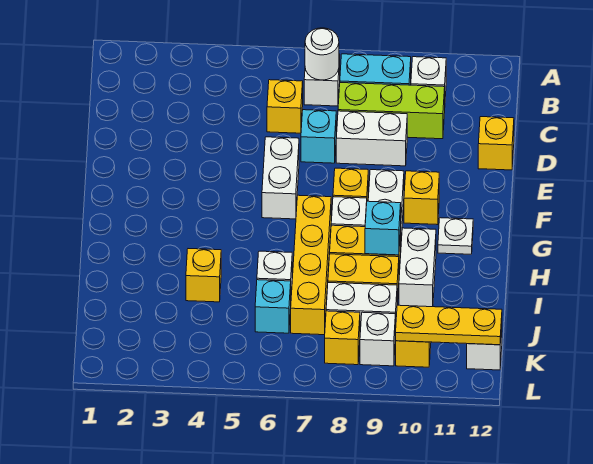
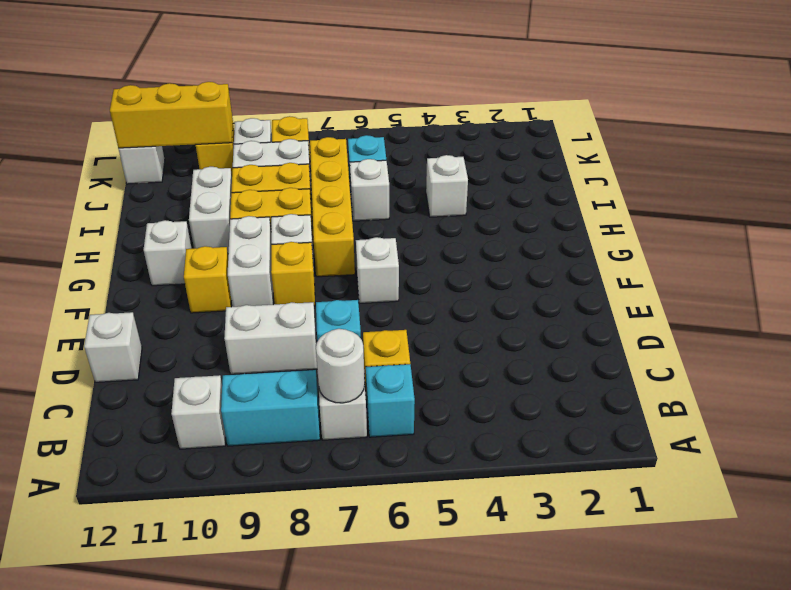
lime 1x3 brick [338,83,445,139] -> none
yellow 1x1 brick [478,117,514,170] -> white 1x1 brick [84,312,142,382]
white 1x2 brick [262,137,299,219] -> white 1x1 brick [356,237,399,304]
white 1x1 plate [438,218,473,254] -> white 1x1 brick [144,220,192,286]
cyan 1x1 brick [365,201,401,255] -> cyan 1x1 brick moved to [366,364,415,437]
yellow 1x1 brick [186,249,221,302] -> white 1x1 brick [426,155,468,217]
yellow 1x3 plate [395,305,502,345] -> yellow 1x3 brick [110,82,233,148]

